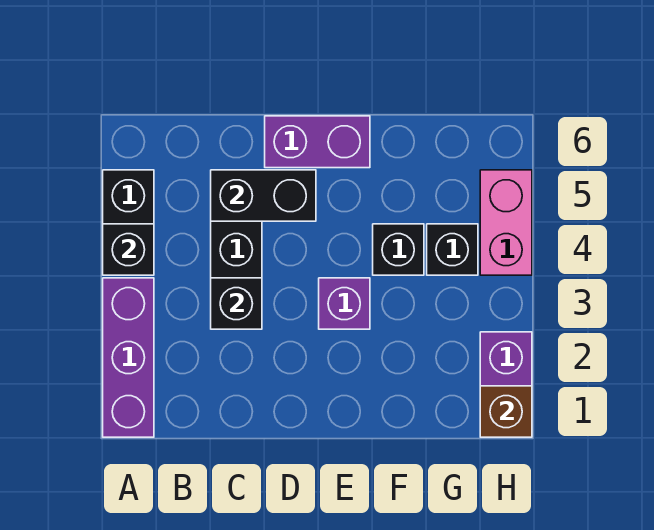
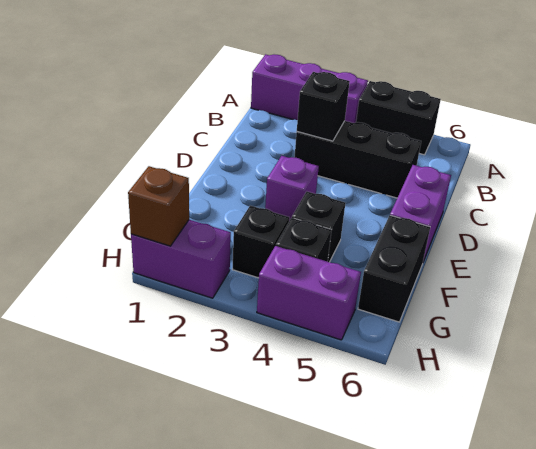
black 1x1 brick [103,224,154,275] -> black 1x1 brick moved to [233,206,289,278]
black 1x2 brick [211,170,316,221] -> black 1x2 brick moved to [358,215,430,322]
pink 1x2 brick [480,170,532,275] -> purple 1x2 brick [257,246,361,340]

